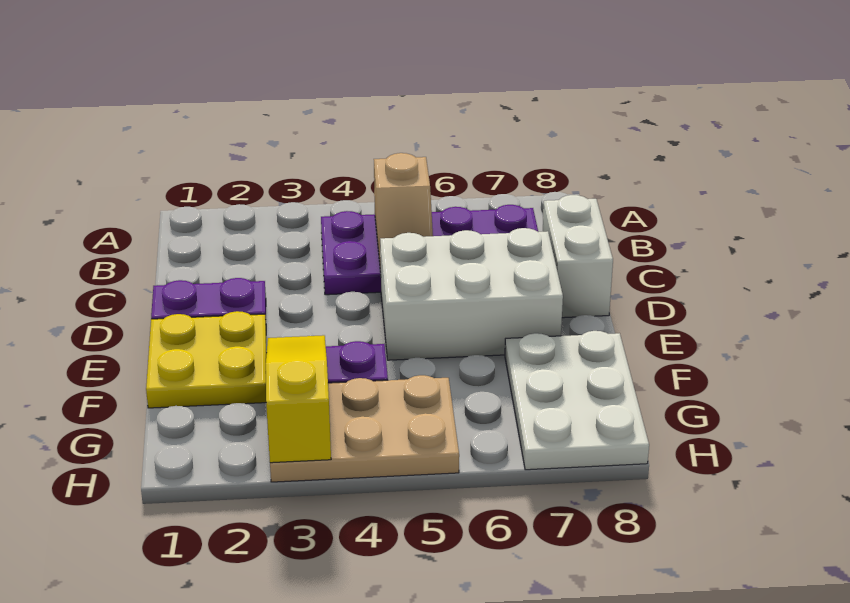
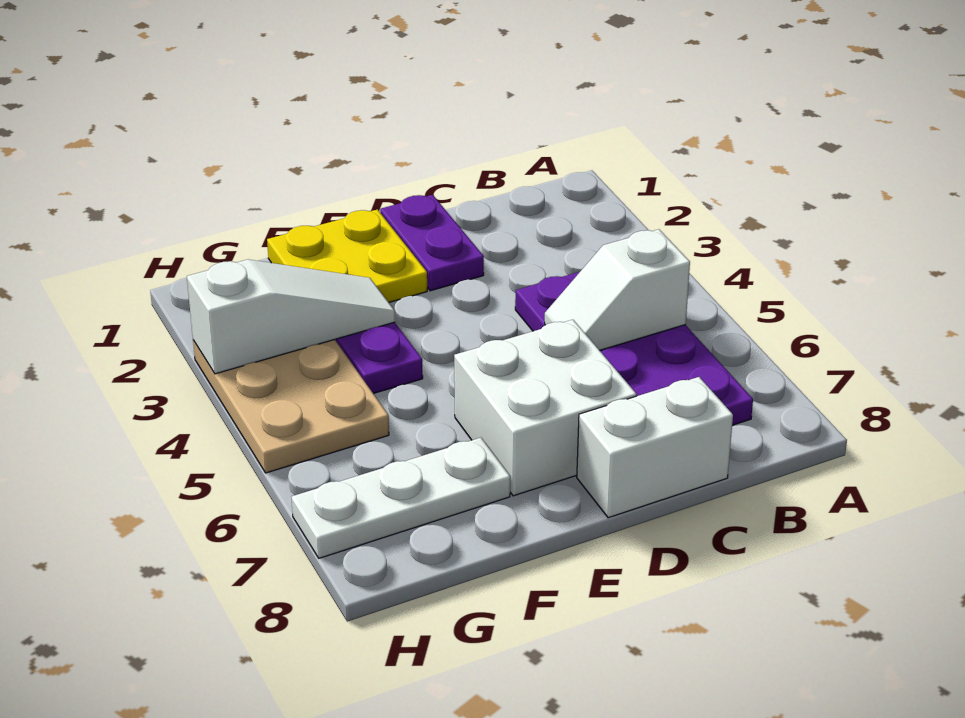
tan 1x2 slope [374,153,433,272] -> white 1x2 slope [545,229,690,350]
white 2x3 brick [380,228,563,360] -> white 2x2 brick [454,320,637,496]
yellow 1x3 slope [266,335,331,463] -> white 1x3 slope [187,260,395,374]
white 2x3 plate [505,331,649,470] -> white 1x3 plate [292,438,510,558]

